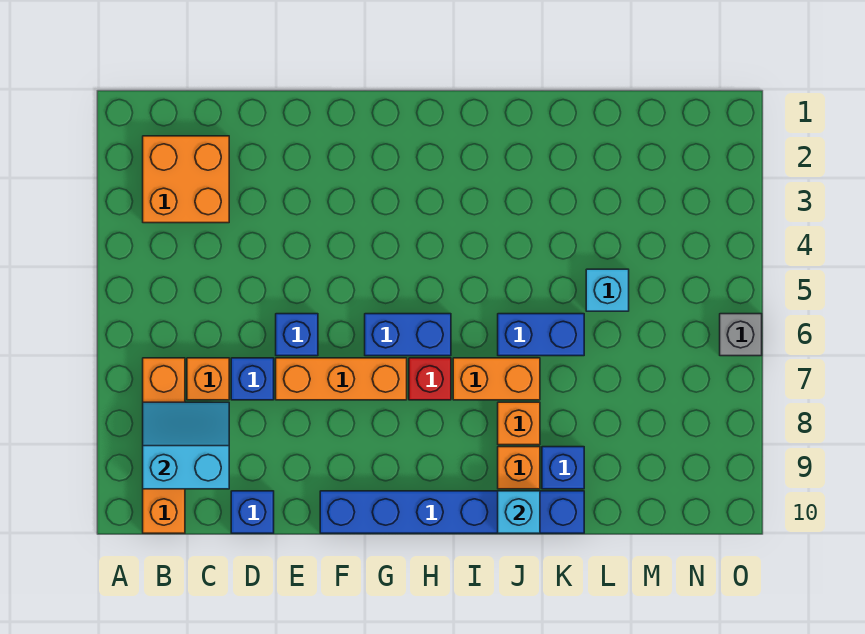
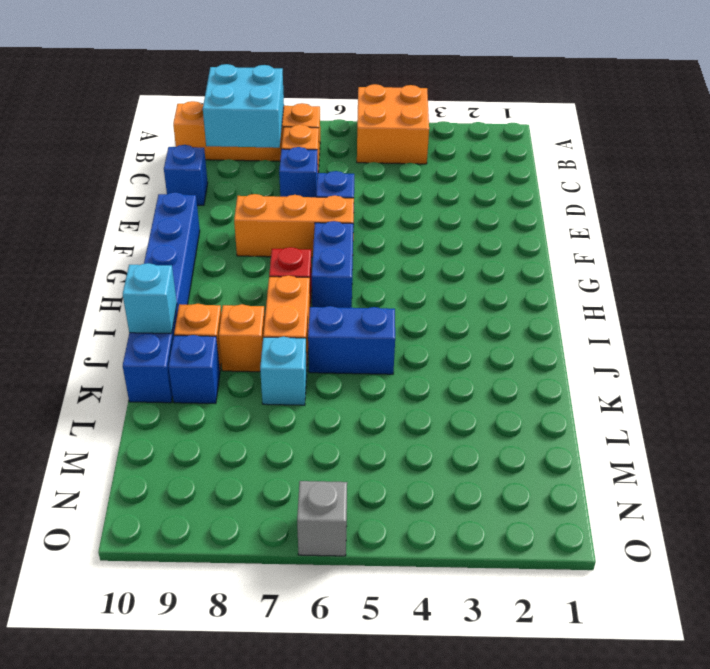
orange 2x2 brick [143,136,229,223] -> orange 2x2 brick moved to [357,84,429,164]
cyan 2x2 slope [143,402,229,489] -> cyan 2x2 brick [203,64,284,148]
orange 1x3 brick [276,358,407,400] -> orange 1x3 brick turned to [234,194,354,257]
blue 1x2 brick [498,314,584,356] -> blue 1x2 brick turned to [308,306,395,374]
cyan 1x1 brick [586,269,629,311] -> cyan 1x1 brick moved to [260,337,307,405]

